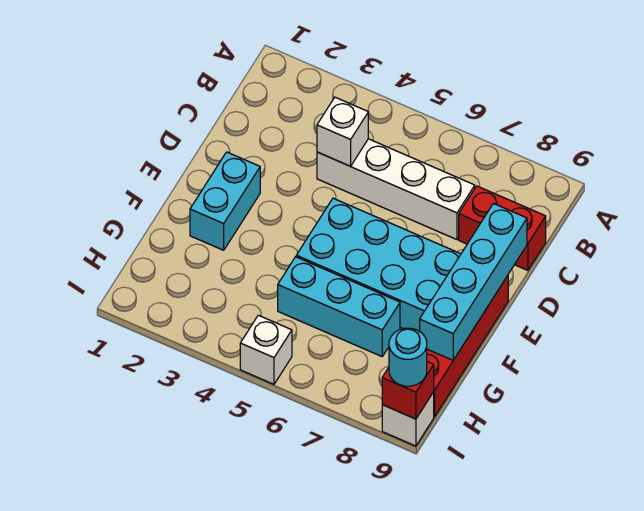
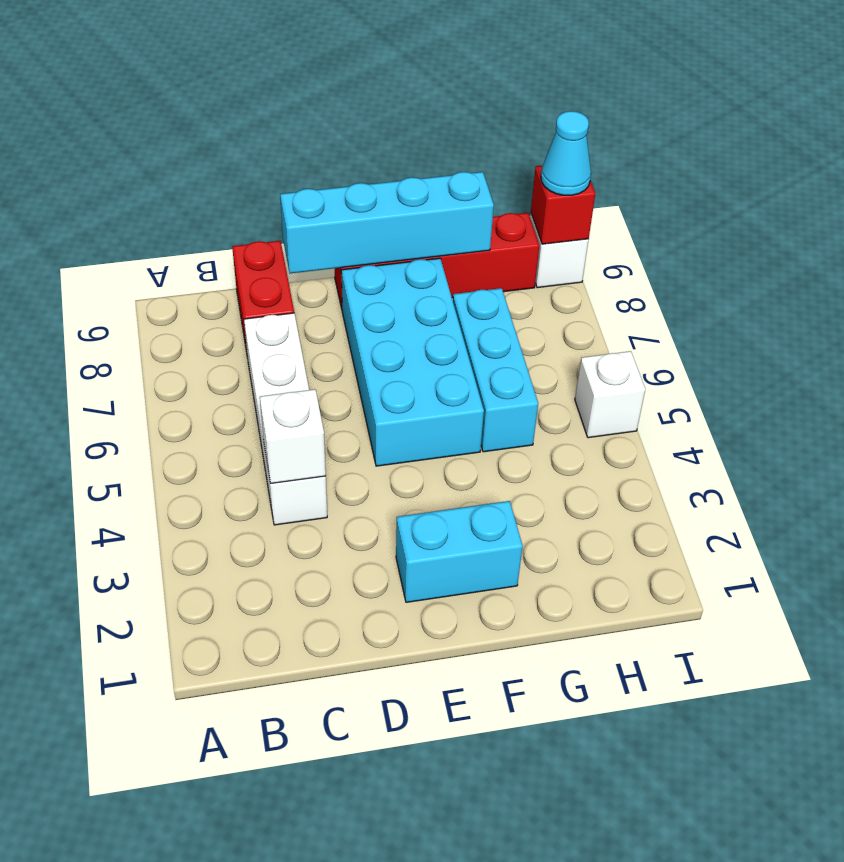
cyan 1x1 round brick [389,328,427,386] -> cyan 1x1 cone [541,111,591,195]

